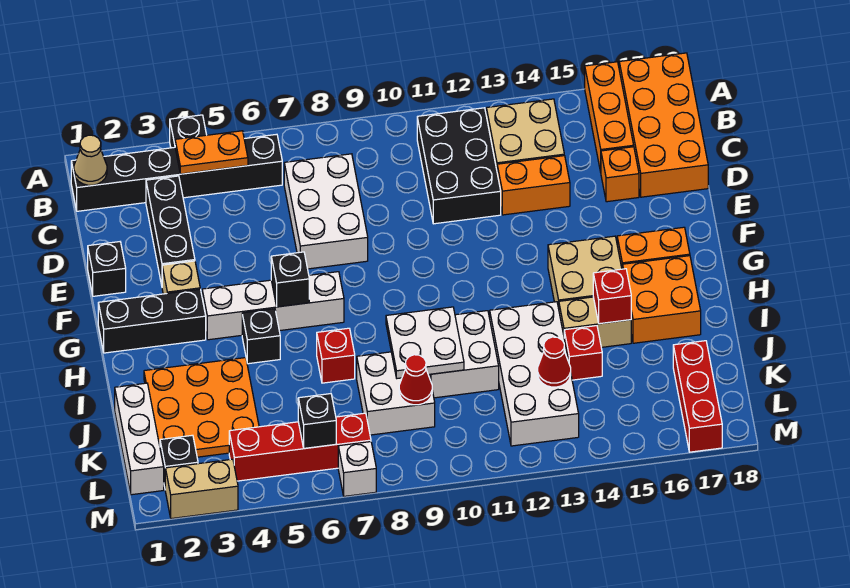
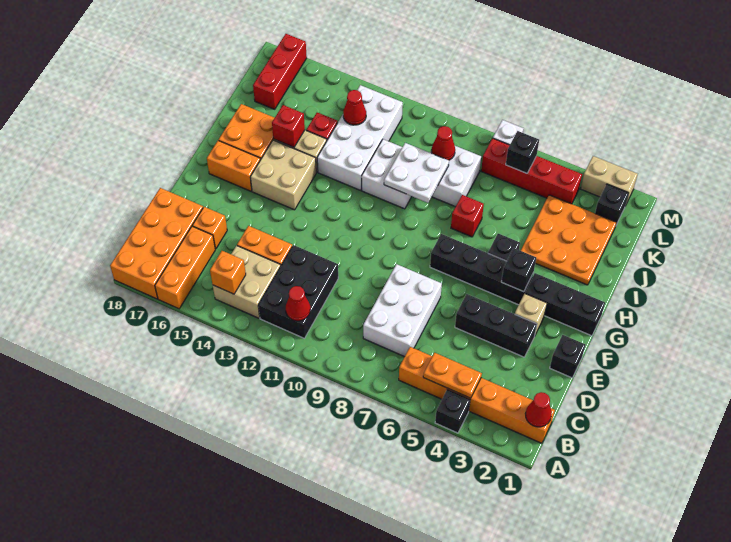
black 1x6 brick [71,134,282,211] -> orange 1x6 brick [399,347,555,443]
tan 1x1 cone [74,135,107,185] -> red 1x1 cone [525,392,552,427]
none -> red 1x1 cone [286,286,310,321]
none -> orange 1x1 brick [210,251,246,294]
black 1x3 brick [146,176,195,285] -> black 1x3 brick turned to [455,294,537,357]
white 1x4 brick [202,272,344,340] -> black 1x4 brick [430,234,533,305]
black 1x1 brick [271,252,309,307] -> black 1x1 brick moved to [501,248,536,292]
white 1x3 brick [115,383,164,495] -> none

